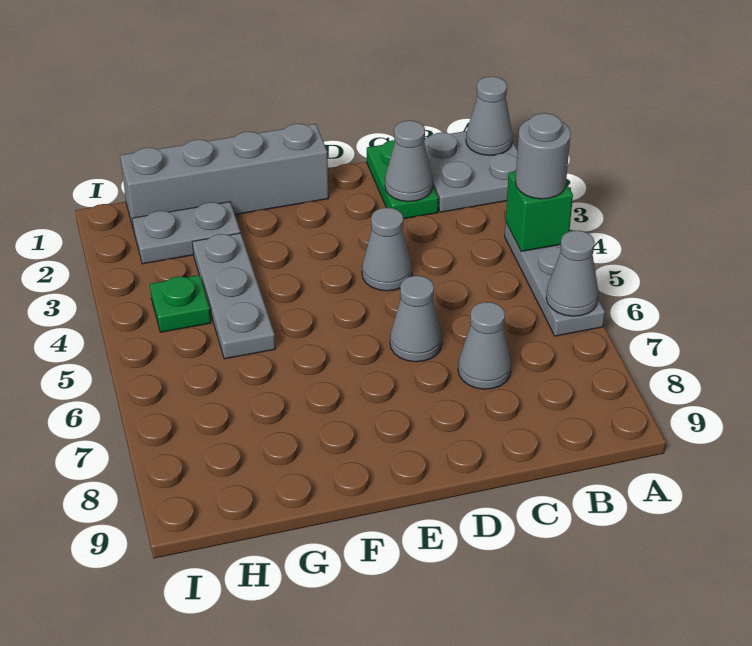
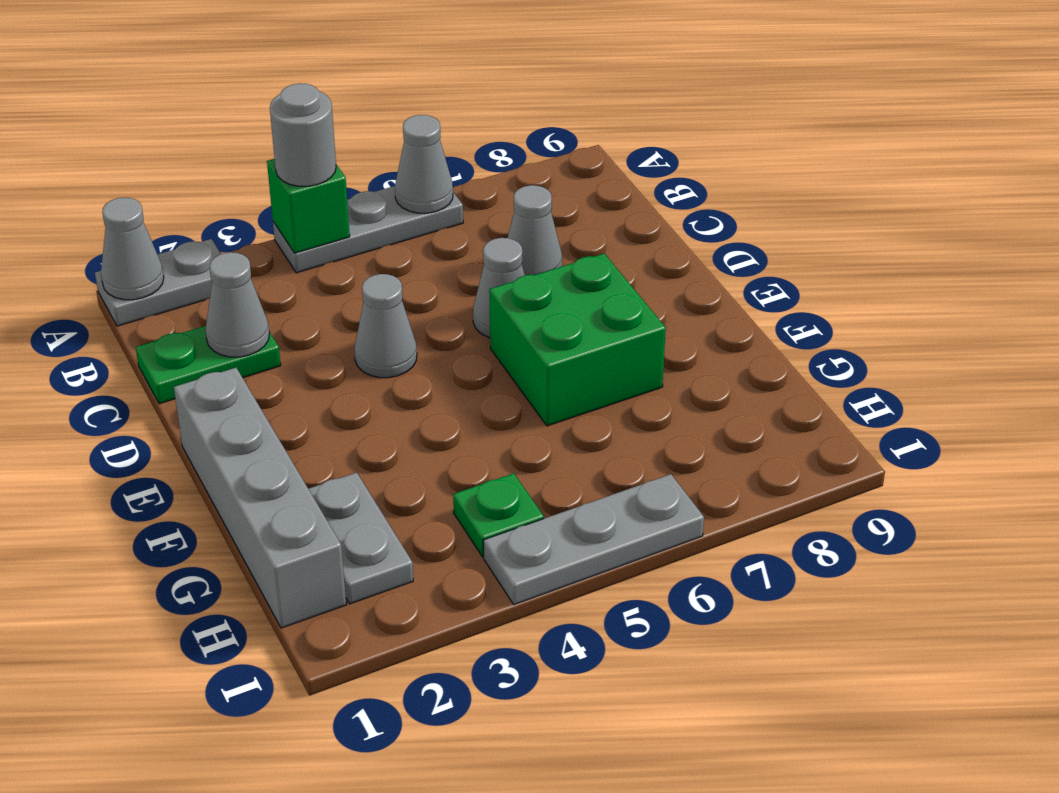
grey 2x2 plate [424,131,518,212] -> grey 1x2 plate [95,239,221,326]
none -> green 2x2 brick [489,254,666,426]
grey 1x3 plate [192,233,275,359] -> grey 1x3 plate moved to [483,474,704,605]

